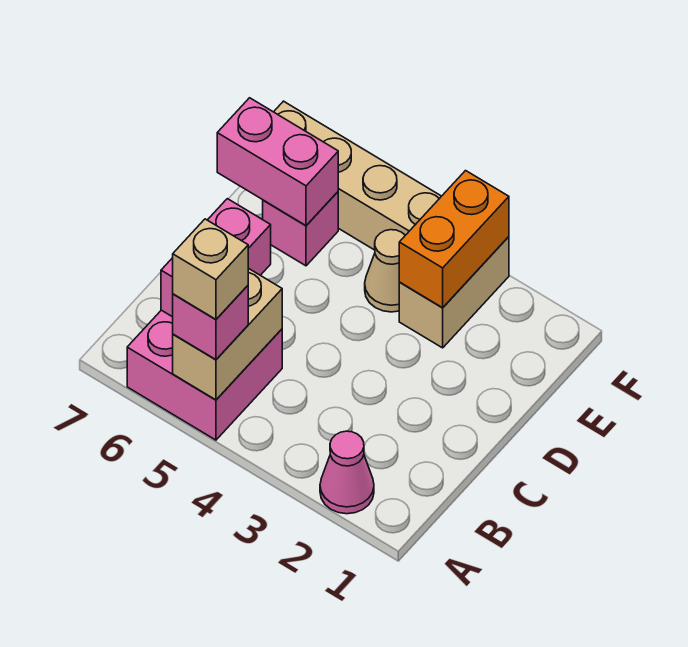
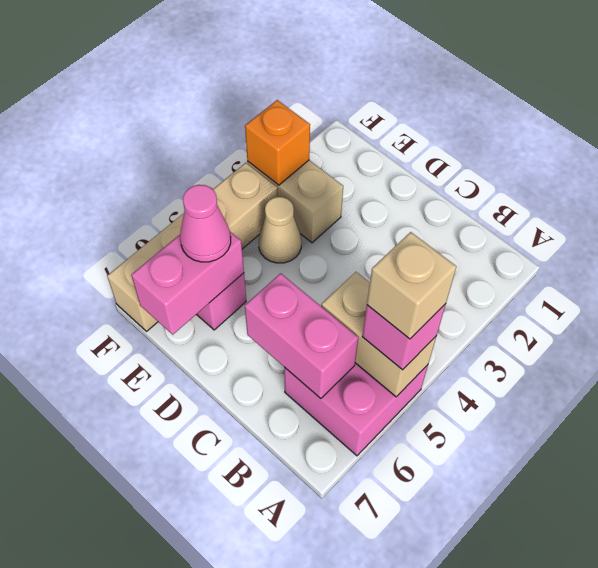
pink 1x1 cone [320,431,374,514] -> pink 1x1 cone moved to [180,185,231,262]
orange 1x2 brick [399,171,509,308] -> orange 1x1 brick [245,100,310,185]

